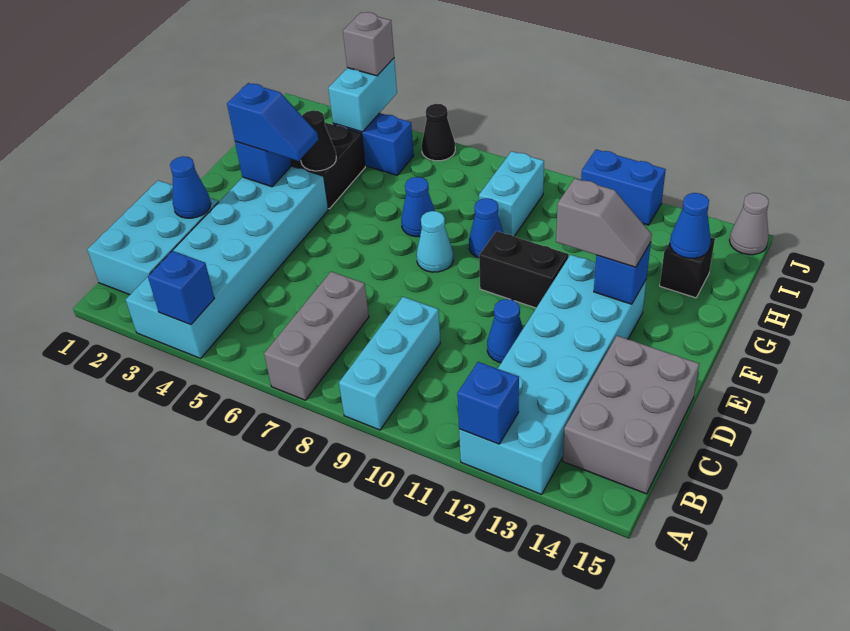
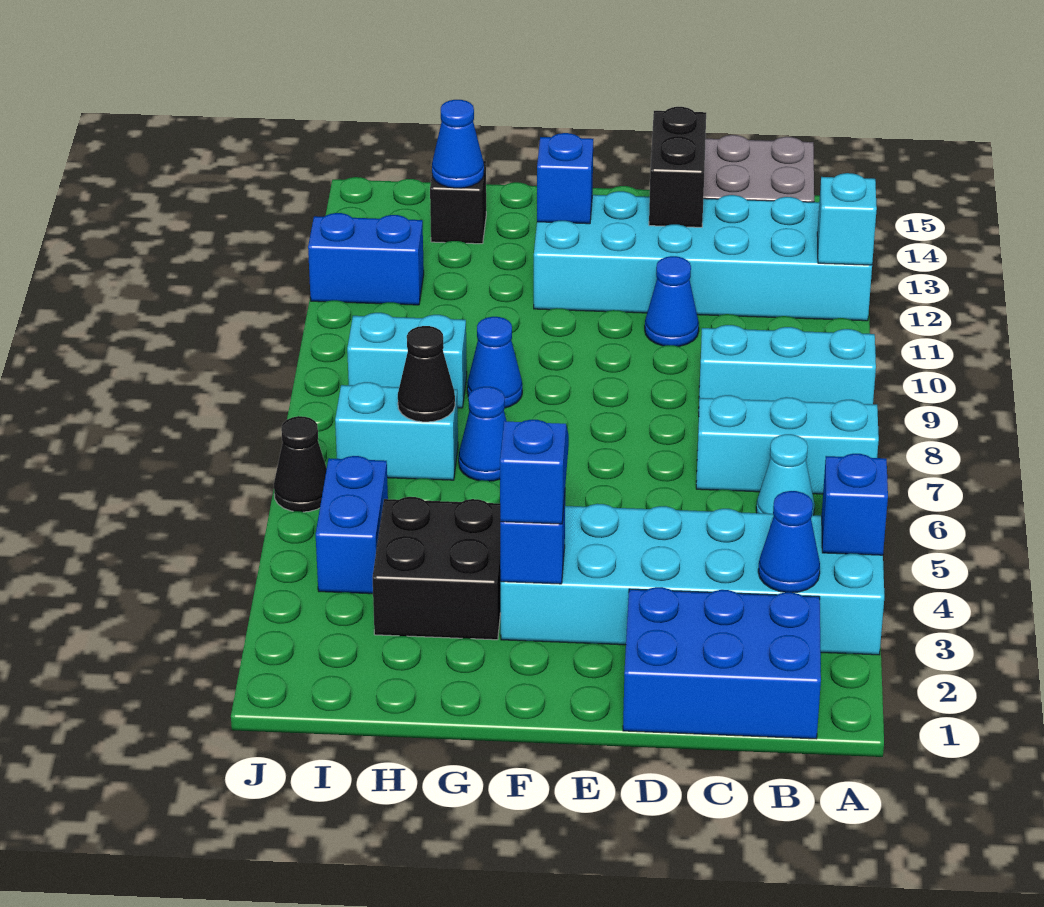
grey 1x3 brick [264,272,369,400] -> cyan 1x3 brick [696,395,879,494]
blue 1x1 brick [457,362,519,444] -> cyan 1x1 brick [817,173,877,265]
cyan 2x3 brick [87,180,218,295] -> blue 2x3 brick [623,587,821,739]
blue 1x1 cone [170,156,211,218] -> blue 1x1 cone moved to [758,491,820,593]
cyan 1x1 cone [417,211,453,272] -> cyan 1x1 cone moved to [756,434,815,515]
black 1x2 brick [479,231,569,308] -> black 1x2 brick moved to [649,107,706,227]
grey 1x2 slope [556,178,652,267] -> none
black 1x1 cone [301,110,336,171] -> black 1x1 cone moved to [398,326,455,422]
cyan 1x2 brick [328,58,397,132] -> cyan 1x2 brick moved to [335,382,458,480]
grey 1x1 brick [343,12,394,76] -> none
blue 1x2 brick [581,150,666,225] -> blue 1x2 brick turned to [308,213,424,305]
grey 1x1 cone [729,193,769,255] -> none

